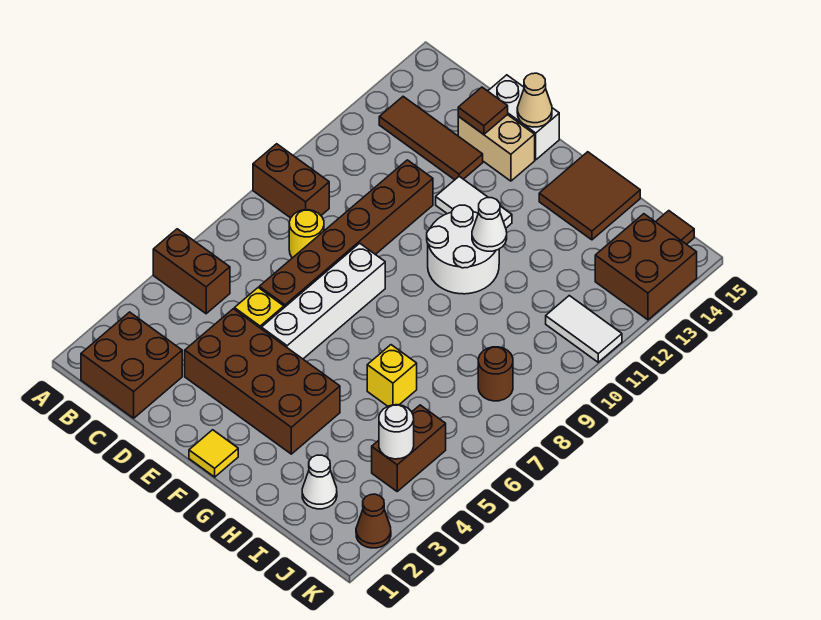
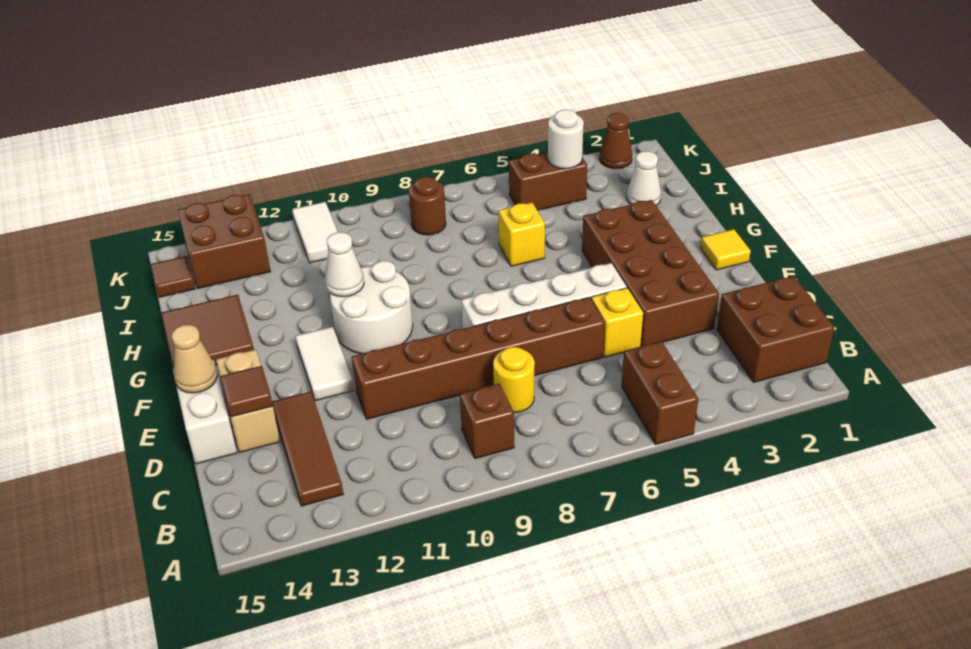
brown 1x2 brick [253,144,329,218] -> brown 1x1 brick [460,383,514,459]

